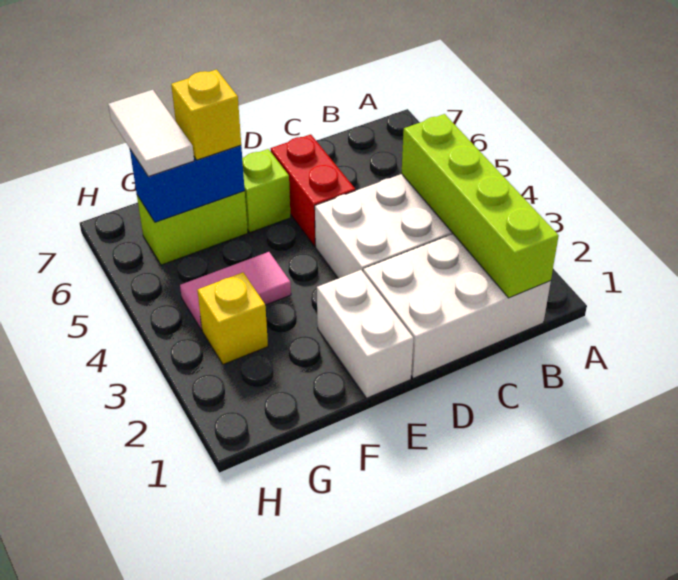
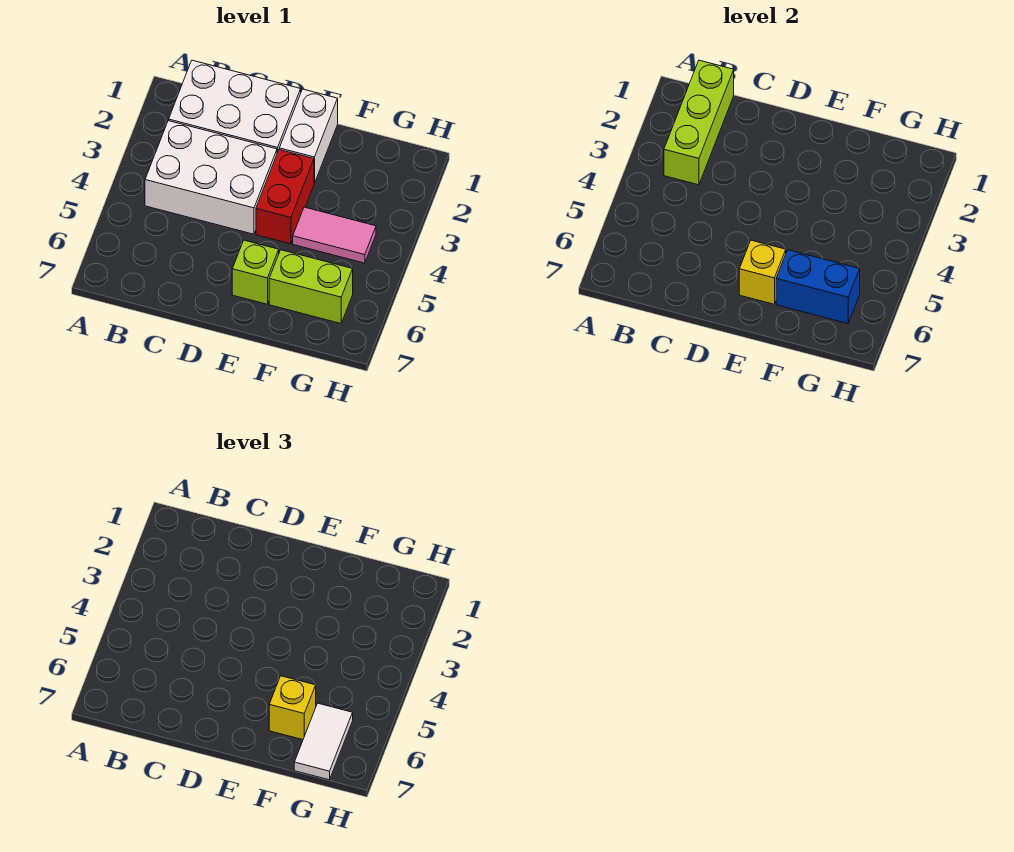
lime 1x4 brick [401,114,559,298] -> lime 1x3 brick [664,60,734,185]
red 1x2 brick [271,134,355,246] -> red 1x2 brick moved to [256,150,314,244]
yellow 1x1 brick [197,273,268,364] -> yellow 1x1 brick moved to [739,240,786,304]

